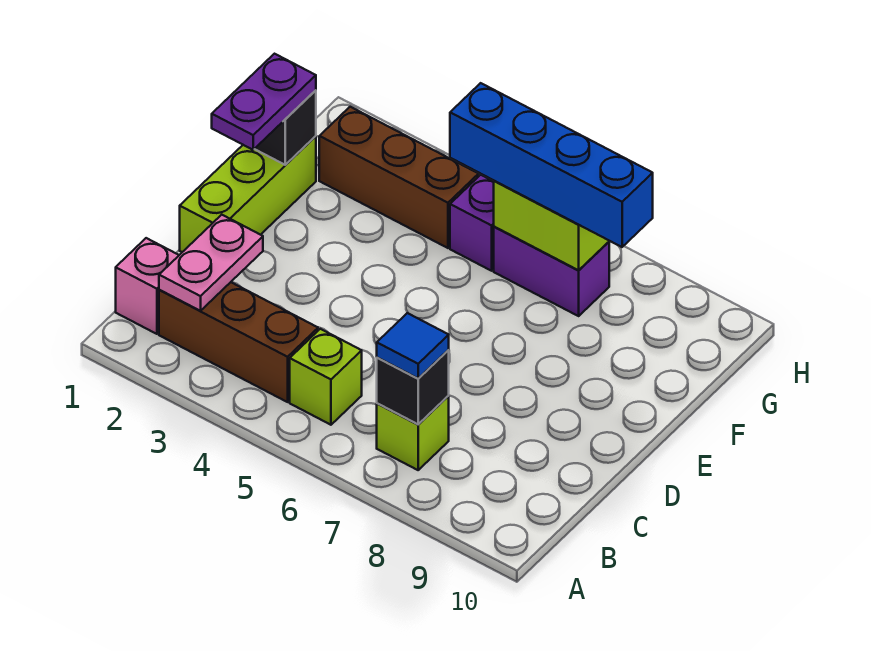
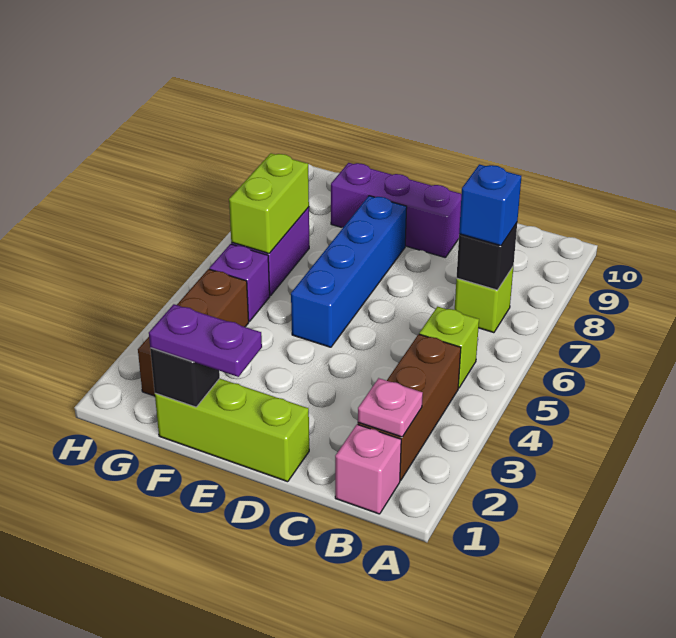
pink 1x2 plate [159,215,263,311] -> pink 1x1 plate [358,378,423,437]
blue 1x1 tile [377,313,449,379] -> blue 1x1 brick [459,164,521,246]
none -> purple 1x3 brick [331,163,462,257]
blue 1x4 brick [450,83,653,247] -> blue 1x4 brick moved to [291,196,407,347]

